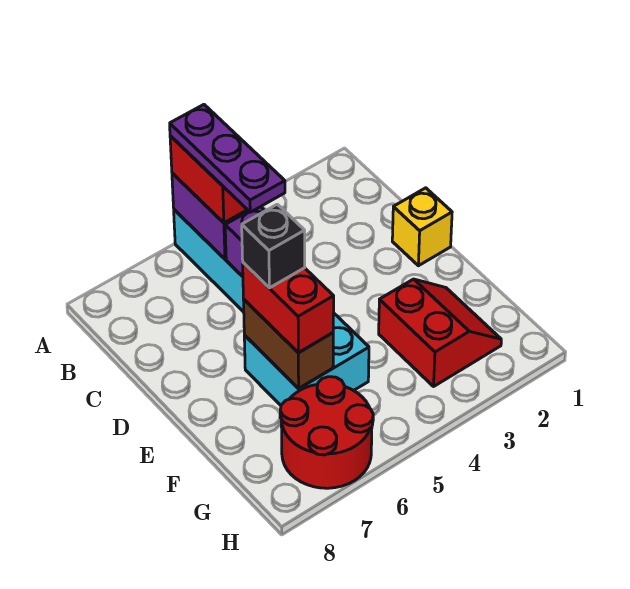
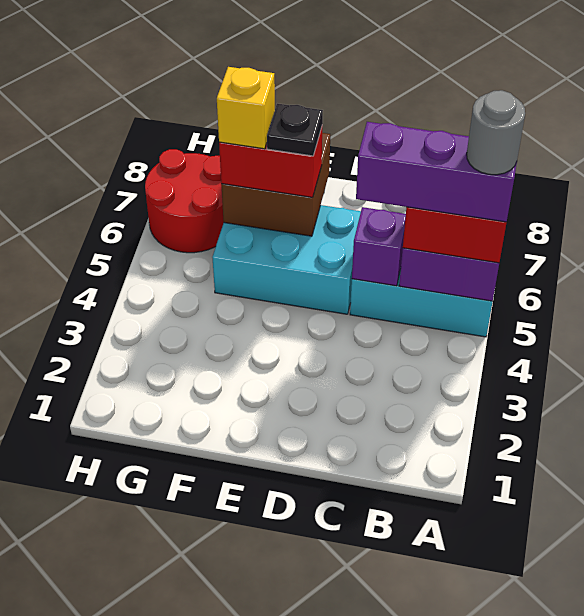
purple 1x3 plate [170,105,285,212] -> purple 1x3 brick [356,122,517,222]
none -> grey 1x1 round brick [467,90,525,175]
yellow 1x1 brick [392,188,452,266] -> yellow 1x1 brick moved to [217,67,275,149]
cyan 2x2 brick [244,314,369,405] -> cyan 2x3 brick [212,205,361,314]
brown 1x2 brick [243,299,333,389] -> brown 2x2 brick [221,133,330,236]
black 1x1 brick [242,204,305,288] -> black 1x1 plate [267,104,323,156]
red 2x2 slope [379,279,501,386] -> none

